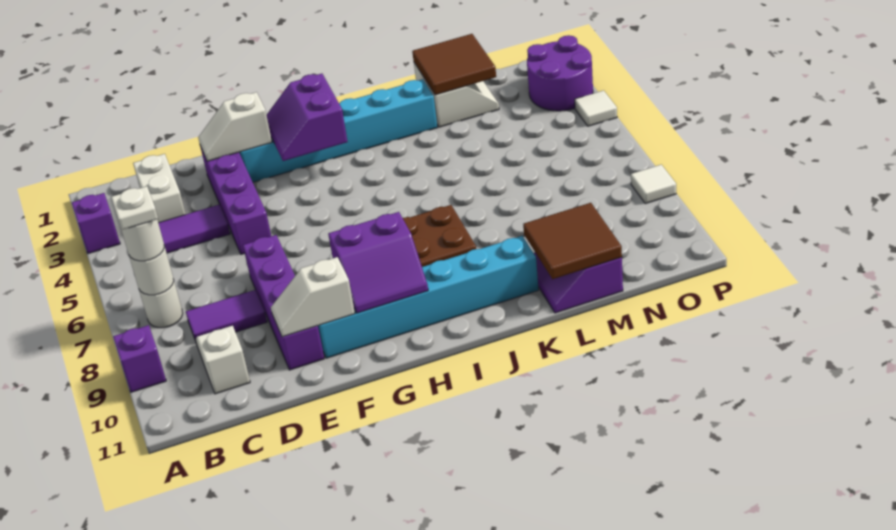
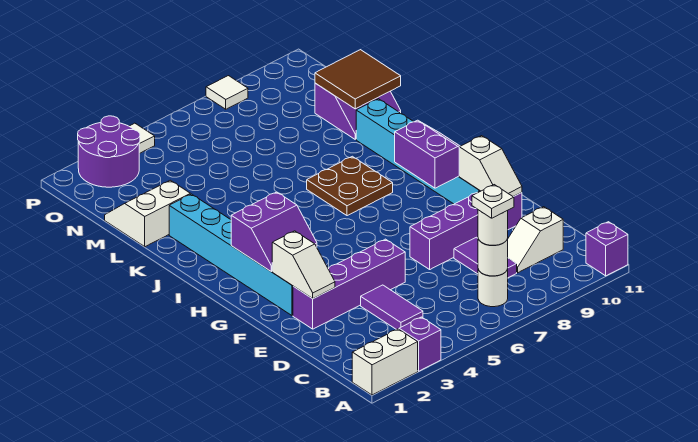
purple 1x1 brick [113,325,166,392] -> purple 1x1 brick moved to [586,222,628,276]
white 1x2 brick [133,154,186,223] -> white 1x2 brick moved to [352,329,418,395]
brown 2x2 tile [412,34,496,95] -> none

